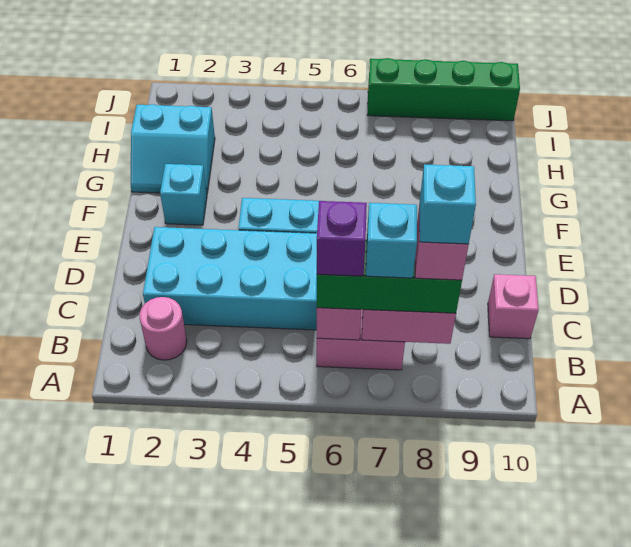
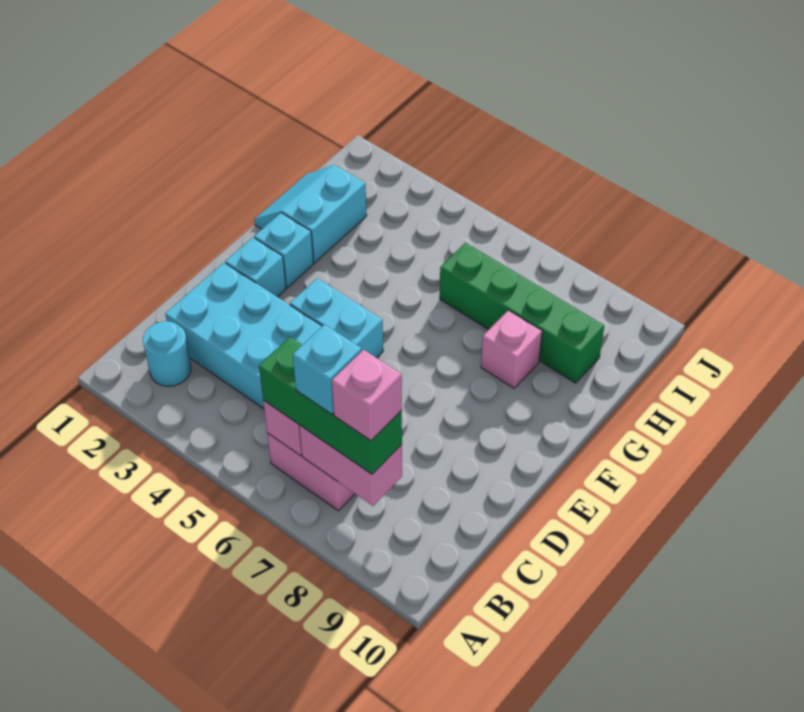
pink 1x1 round brick [140,297,187,360] -> cyan 1x1 round brick [143,321,191,386]
purple 1x1 brick [317,201,367,276] -> none
cyan 1x1 brick [419,164,476,244] -> cyan 1x1 brick moved to [225,237,286,297]
pink 1x1 brick [488,274,539,339] -> pink 1x1 brick moved to [481,310,542,388]
cyan 2x2 slope [131,104,215,193] -> cyan 2x2 slope turned to [254,165,367,263]
green 1x4 brick [367,58,520,121] -> green 1x4 brick moved to [440,243,604,383]

